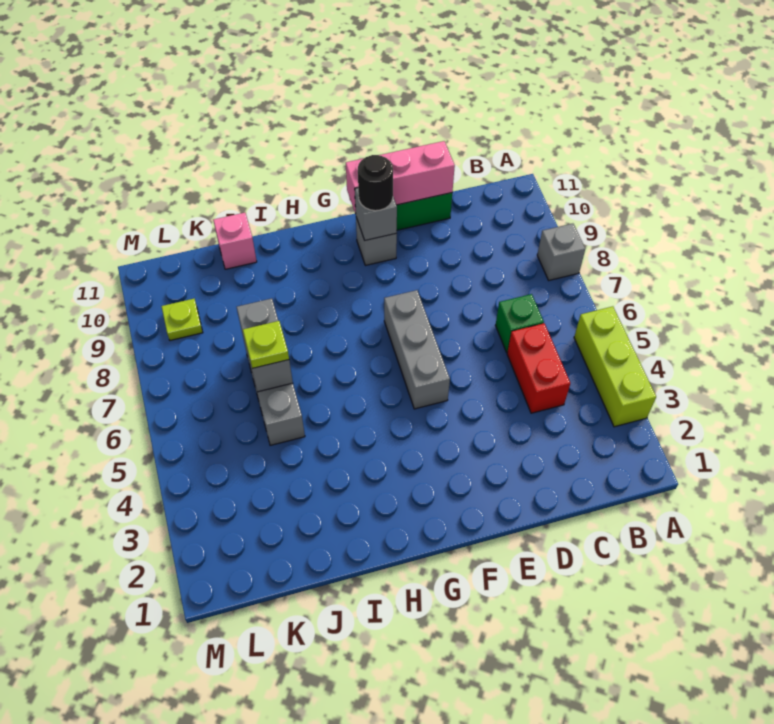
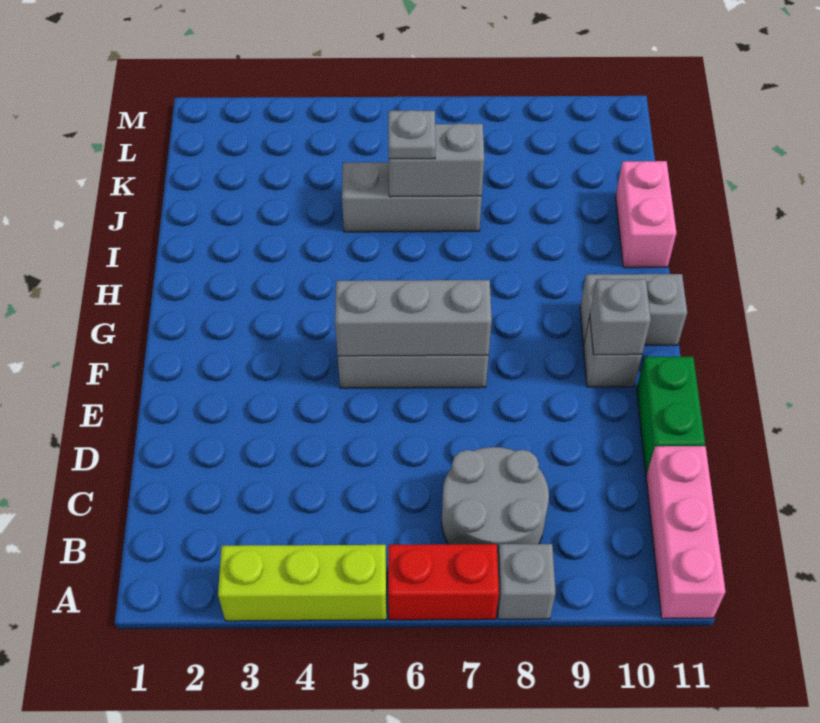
none -> grey 2x2 round brick [442,447,549,559]
red 1x2 brick [507,323,570,413] -> red 1x2 brick moved to [388,544,499,620]
green 1x1 brick [495,294,544,352] -> none
pink 1x3 brick [346,141,455,214] -> pink 1x3 brick moved to [646,446,726,619]
none -> grey 1x3 brick [335,280,492,356]
black 1x1 round brick [358,155,393,211] -> none
none -> grey 1x2 brick [580,274,687,345]
lime 1x1 plate [243,321,289,368] -> grey 1x1 plate [388,110,436,159]
pink 1x1 brick [213,213,257,269] -> pink 1x2 brick [616,161,676,268]
lime 1x1 plate [161,299,203,340] -> none

